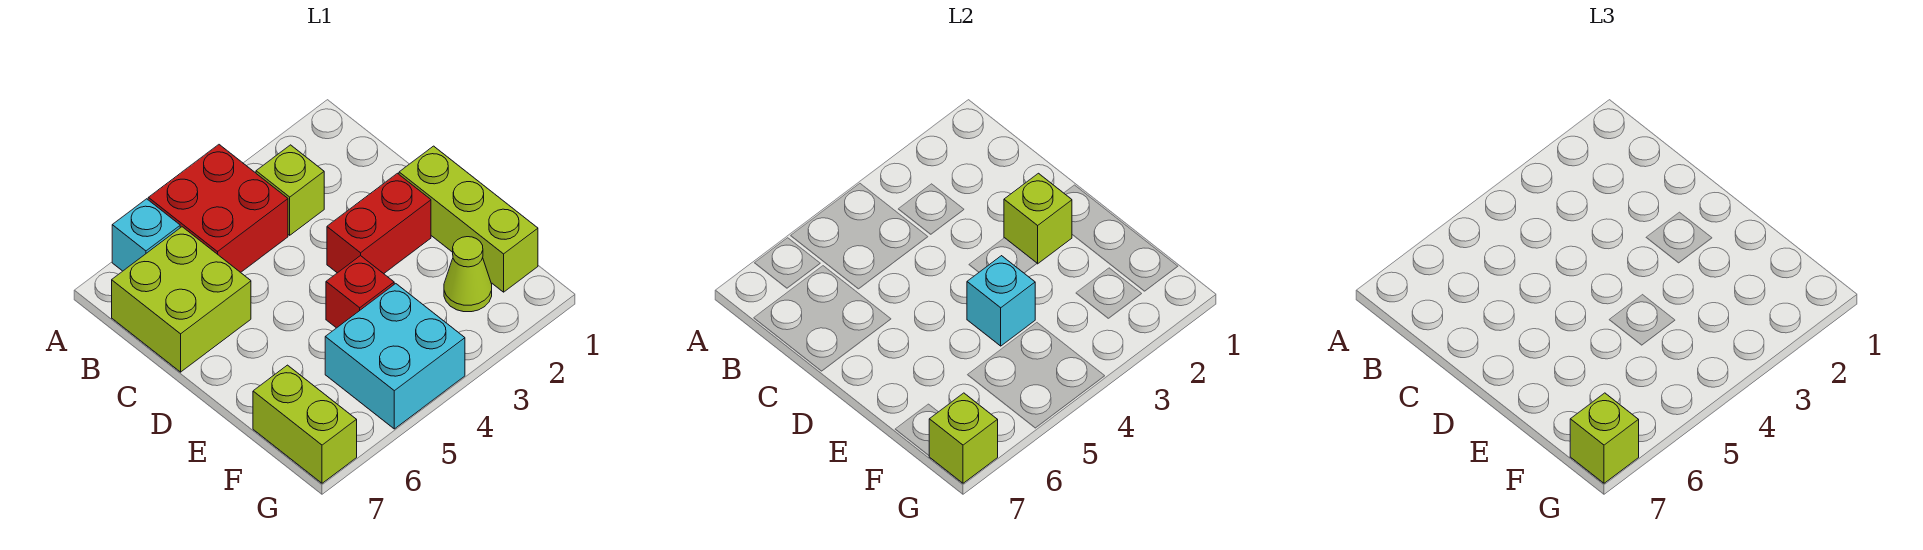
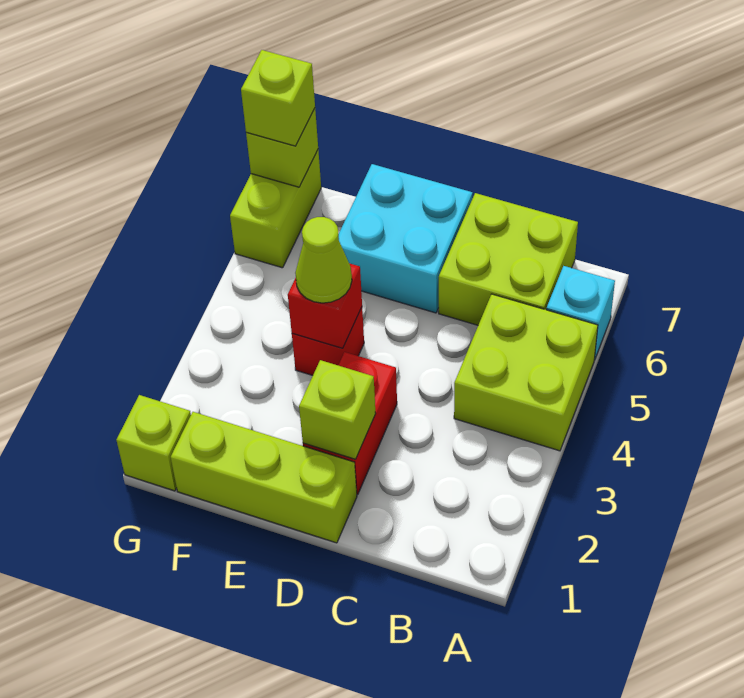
red 2x2 brick [148,145,288,272] -> lime 2x2 brick [454,294,598,451]
lime 1x1 brick [256,145,324,235] -> lime 1x1 brick moved to [116,395,191,491]
cyan 1x1 brick [967,256,1035,346] -> red 1x1 brick [288,263,362,348]
lime 1x1 cone [444,237,492,312] -> lime 1x1 cone moved to [295,217,352,303]
cyan 2x2 brick [325,284,465,429] -> cyan 2x2 brick moved to [339,164,473,313]
lime 1x2 brick [253,365,357,483] -> lime 1x2 brick turned to [230,150,321,268]

